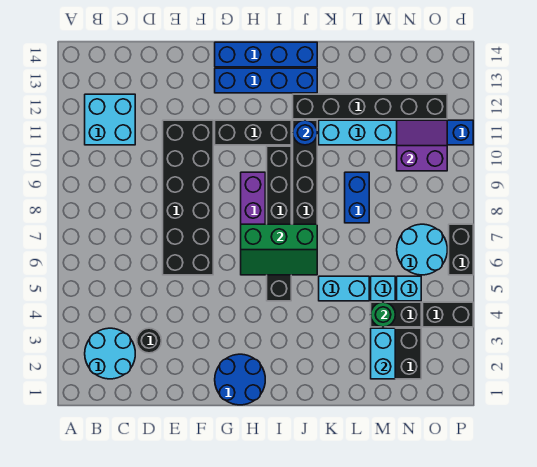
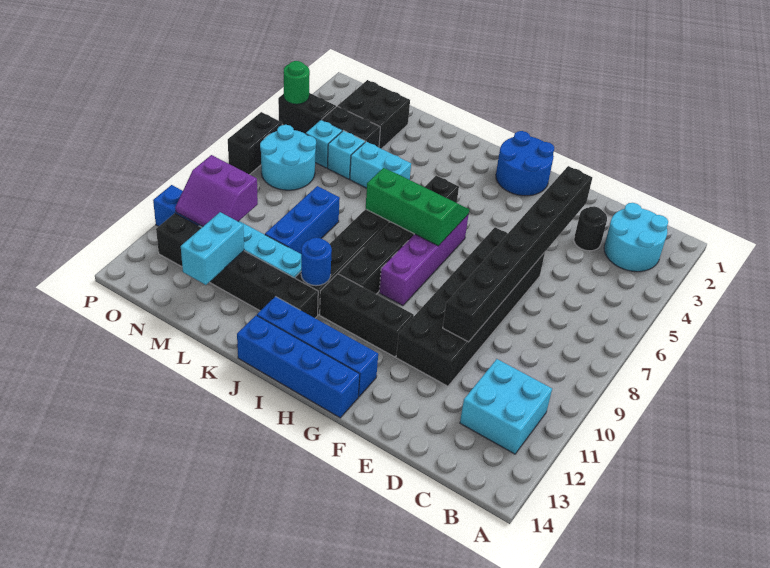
none -> black 1x8 brick [443,166,592,342]
blue 1x2 brick [345,172,369,223] -> blue 1x3 brick [265,186,340,254]
cyan 1x2 brick [371,328,395,379] -> cyan 1x2 brick moved to [181,212,244,285]
green 1x1 round brick [371,302,395,327] -> green 1x1 round brick moved to [284,61,310,104]

